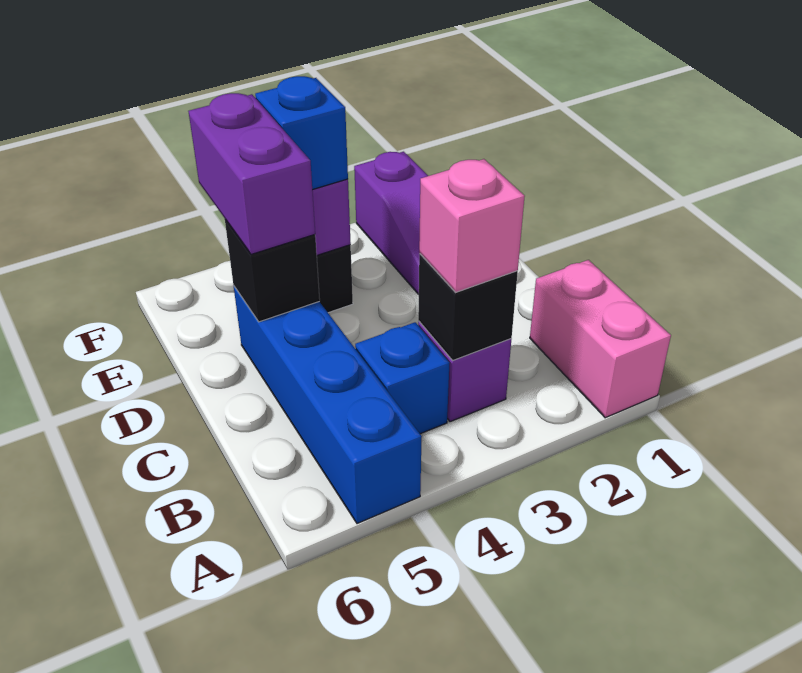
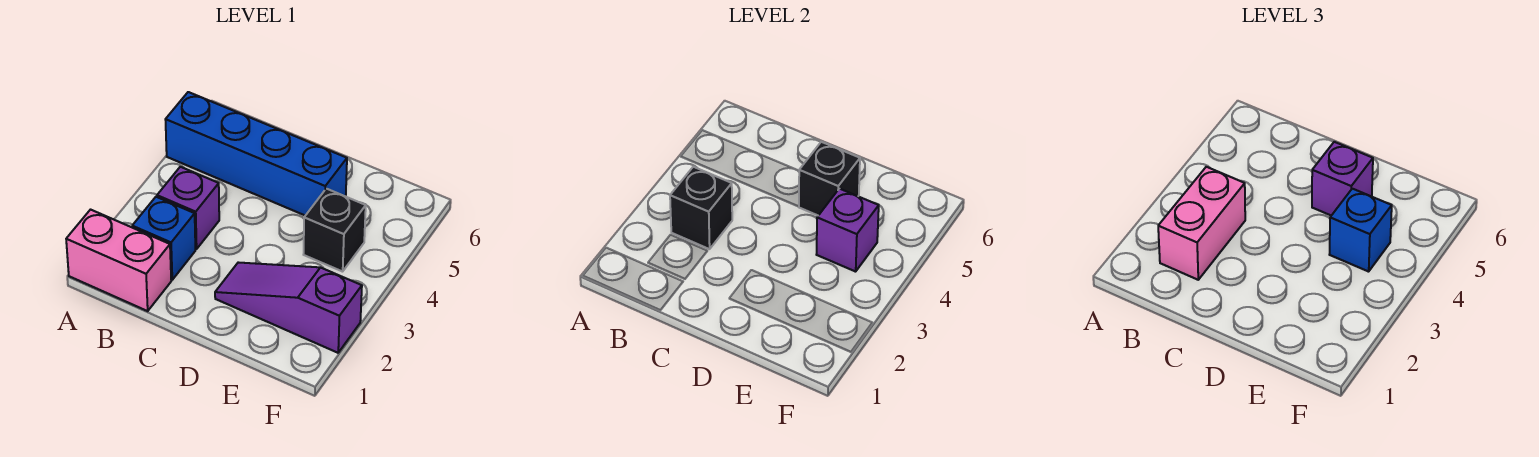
pink 1x1 brick [419,159,525,292] -> pink 1x2 brick [1158,167,1245,280]
blue 1x1 brick [355,322,450,434] -> blue 1x1 brick moved to [132,197,195,280]
purple 1x2 brick [188,93,315,254] -> purple 1x1 brick [1312,142,1373,216]

